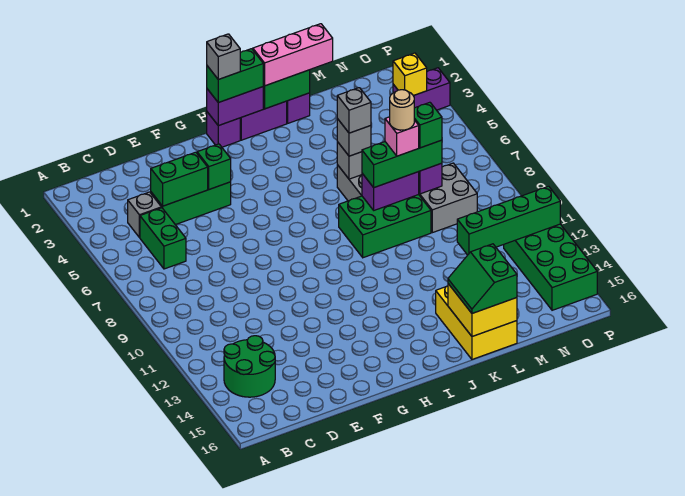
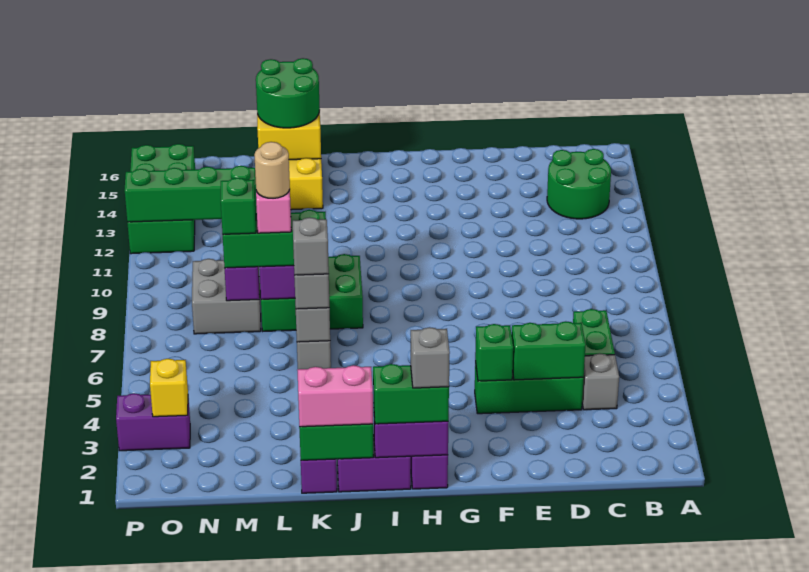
pink 1x3 brick [253,24,333,86] -> pink 1x2 brick [297,365,373,427]
green 2x2 slope [448,244,517,313] -> green 2x2 round brick [256,58,320,128]

